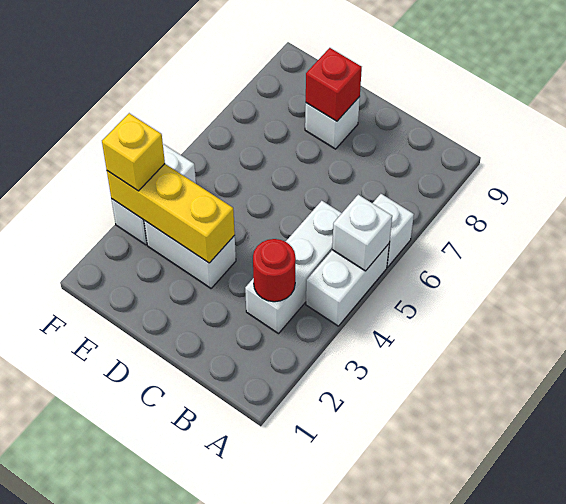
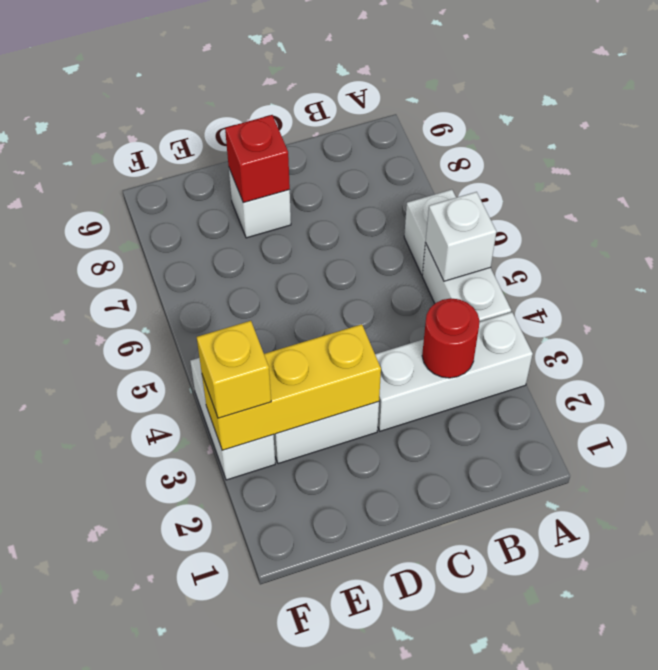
white 1x3 brick [245,201,342,334] -> white 1x3 brick turned to [375,312,533,431]

